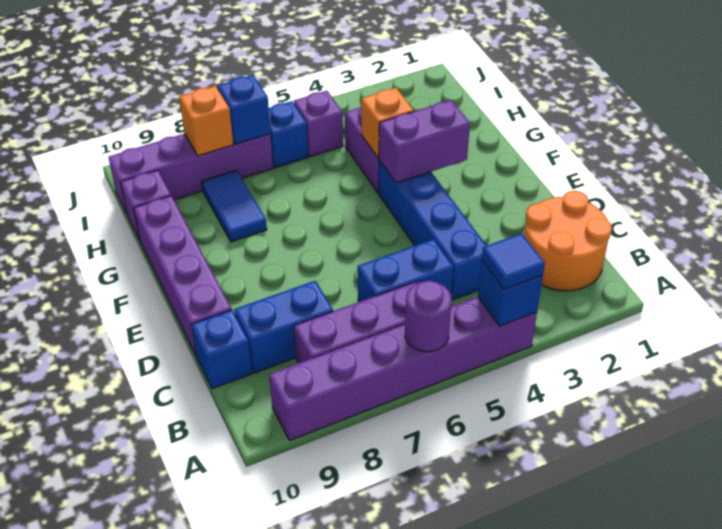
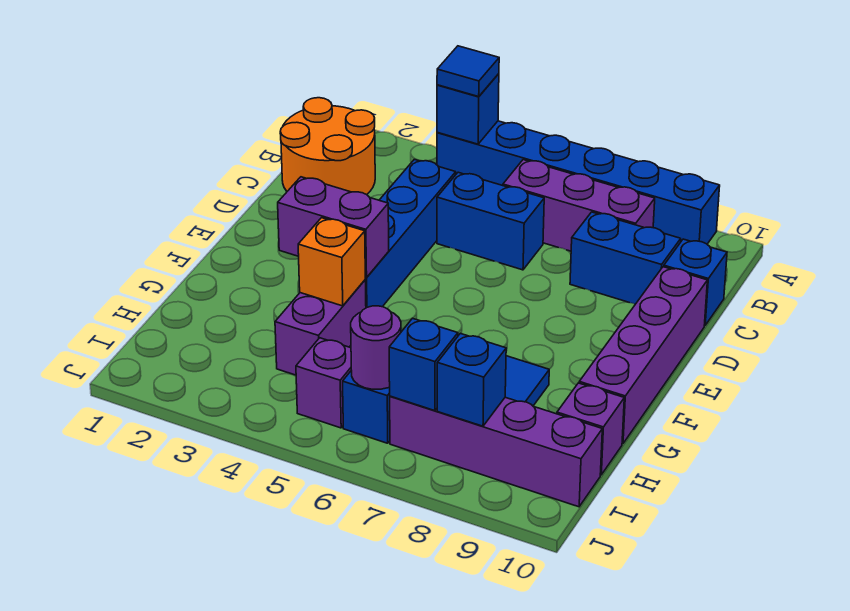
purple 1x6 brick [269,297,537,440] -> blue 1x6 brick [437,121,720,244]
purple 1x1 round brick [405,281,452,352] -> purple 1x1 round brick moved to [351,306,401,389]
orange 1x1 brick [179,86,233,156] -> blue 1x1 brick [437,333,506,426]

